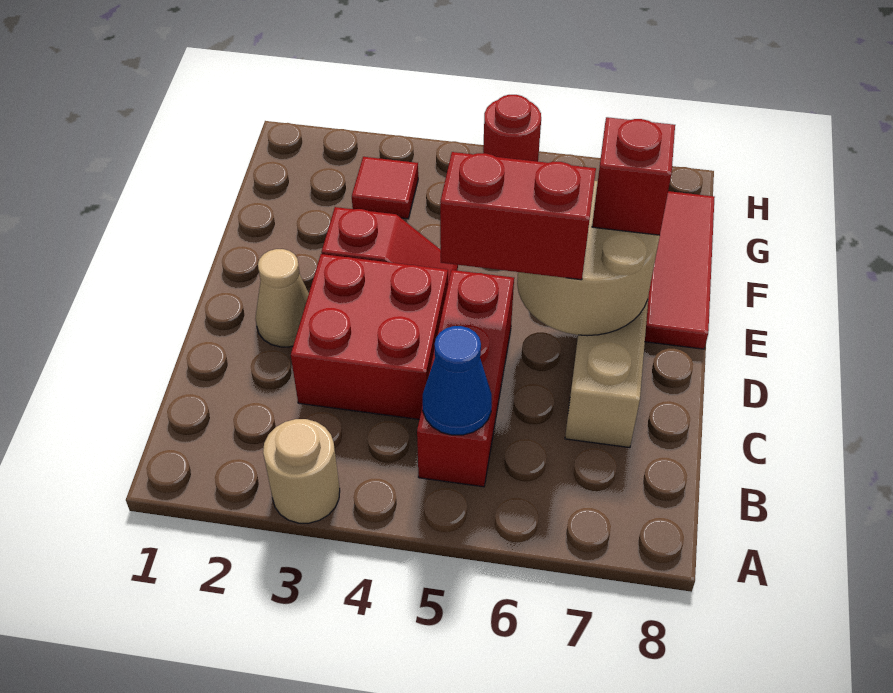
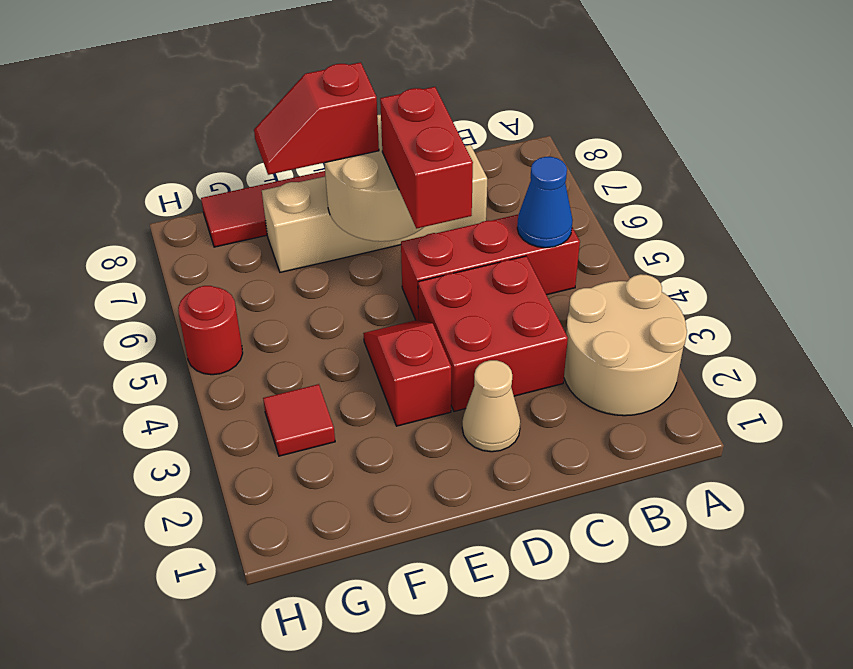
tan 1x1 round brick [263,419,340,523] -> tan 2x2 round brick [564,274,687,416]

